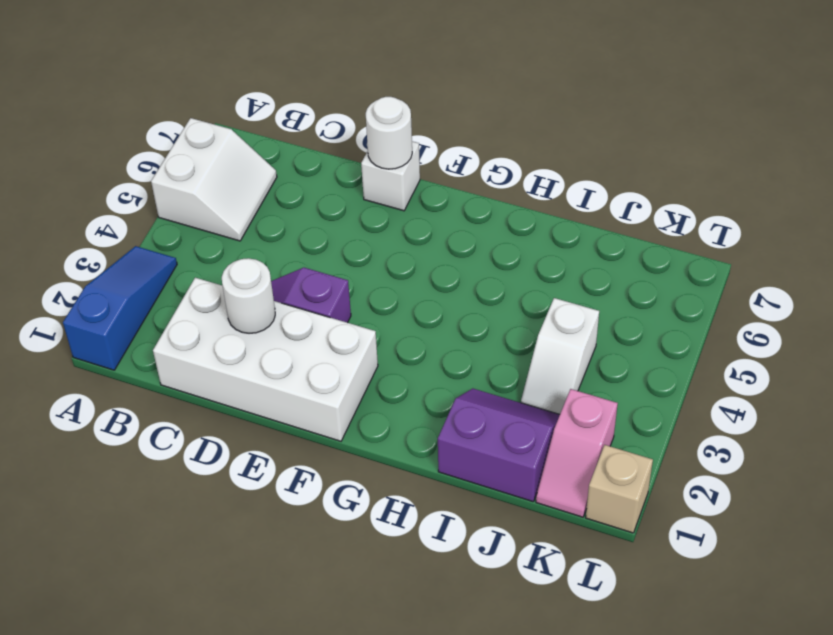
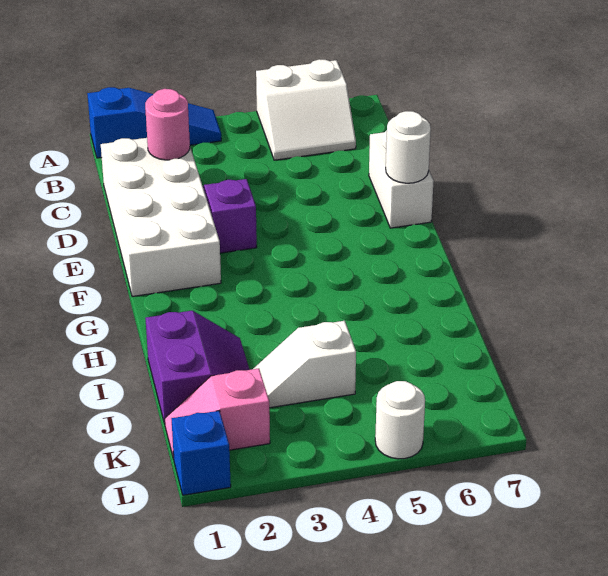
none -> pink 1x1 round brick [145,89,190,160]
white 1x1 round brick [222,258,275,333] -> white 1x1 round brick moved to [375,381,425,459]
white 1x1 brick [361,141,420,211] -> white 1x2 brick [369,130,433,228]
tan 1x1 brick [586,445,653,533] -> blue 1x1 brick [171,411,231,495]

